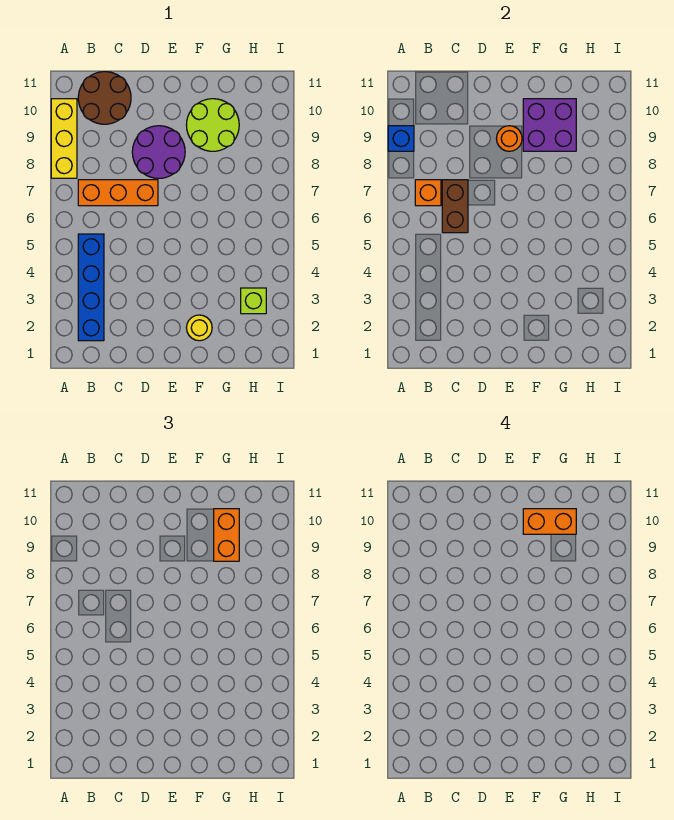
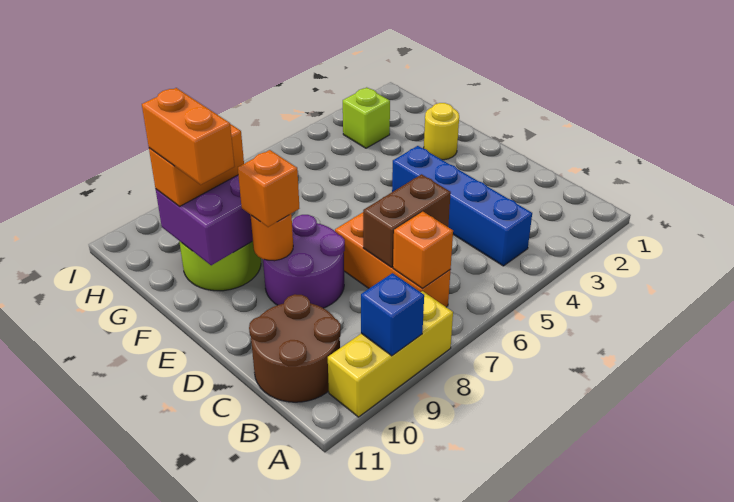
blue 1x4 brick [78,234,104,341] -> blue 1x4 brick turned to [392,146,532,266]
none -> orange 1x1 brick [238,150,299,227]

